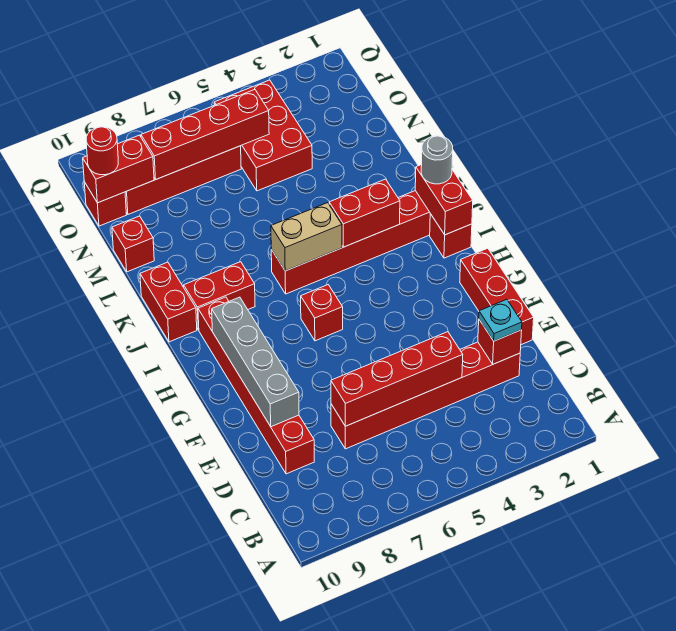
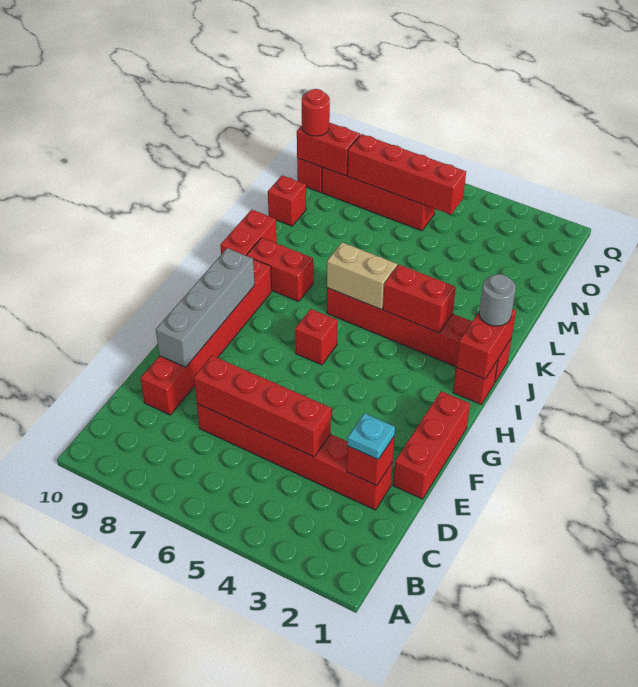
red 2x3 brick [214,80,312,191] -> none

